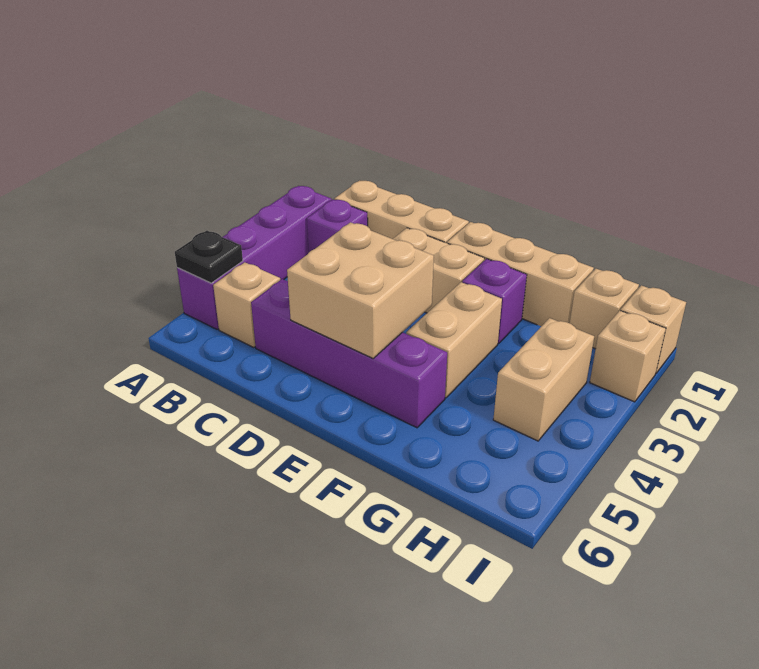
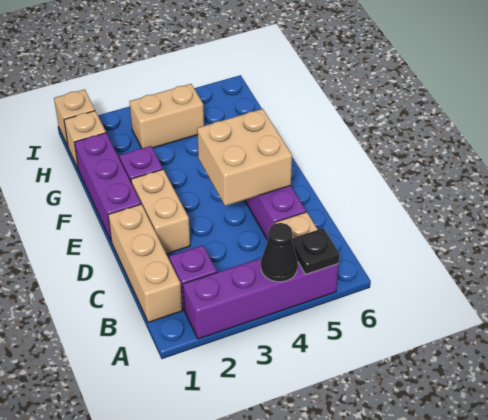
none -> black 1x1 cone [261,223,298,282]
tan 1x3 brick [447,222,594,326] -> purple 1x3 brick [74,133,141,242]
tan 1x2 brick [406,282,502,398] -> none
tan 1x1 brick [590,311,666,402] -> none

